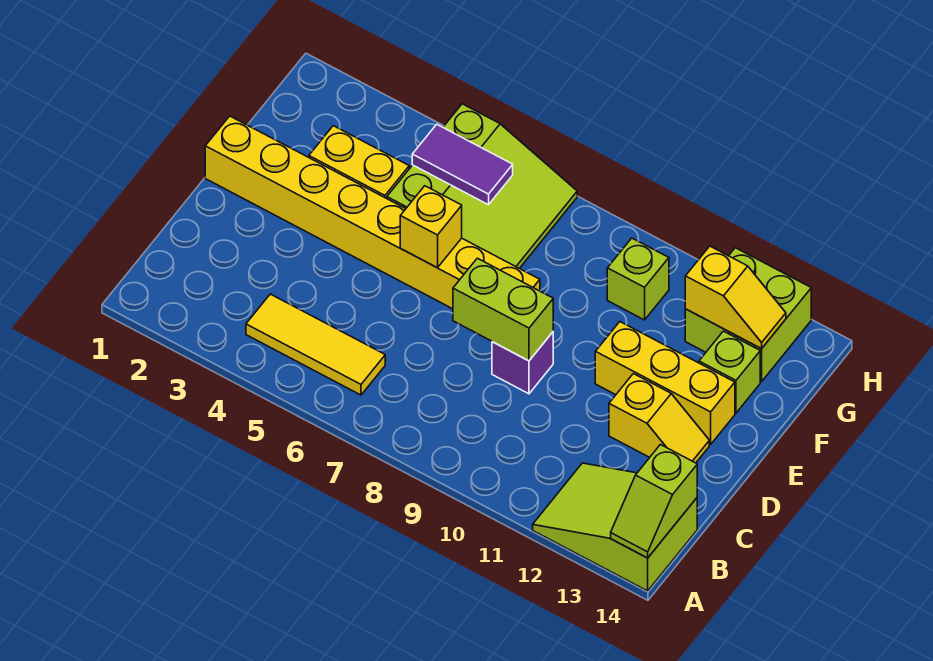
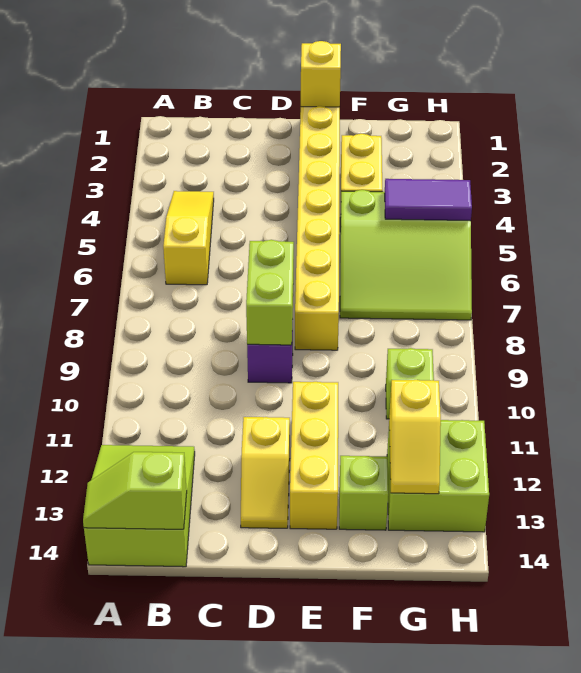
yellow 1x3 tile [246,294,385,395] -> yellow 1x3 slope [163,191,214,285]
yellow 1x1 brick [400,186,462,268] -> yellow 1x1 brick moved to [301,41,341,107]
purple 1x2 tile [412,124,513,205] -> purple 1x2 tile turned to [385,179,472,221]

